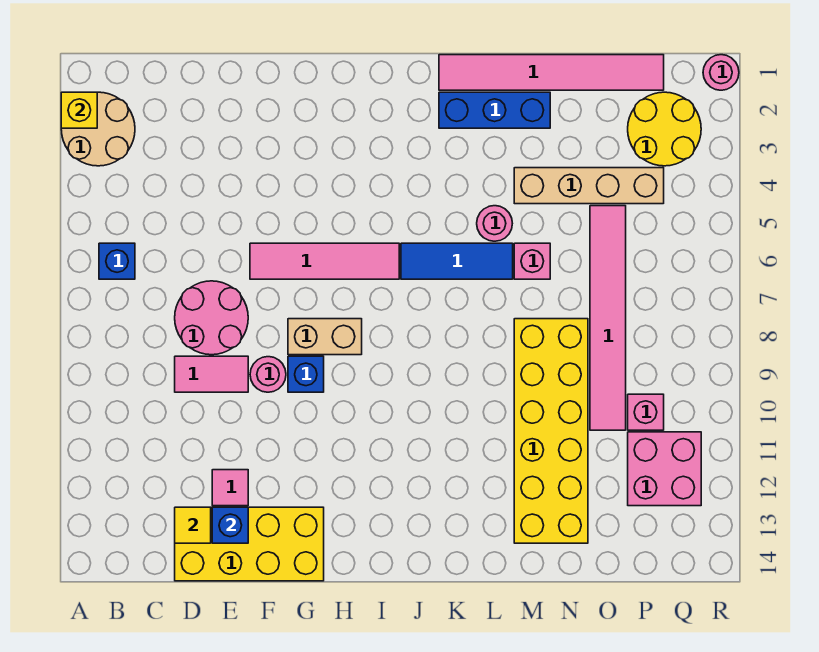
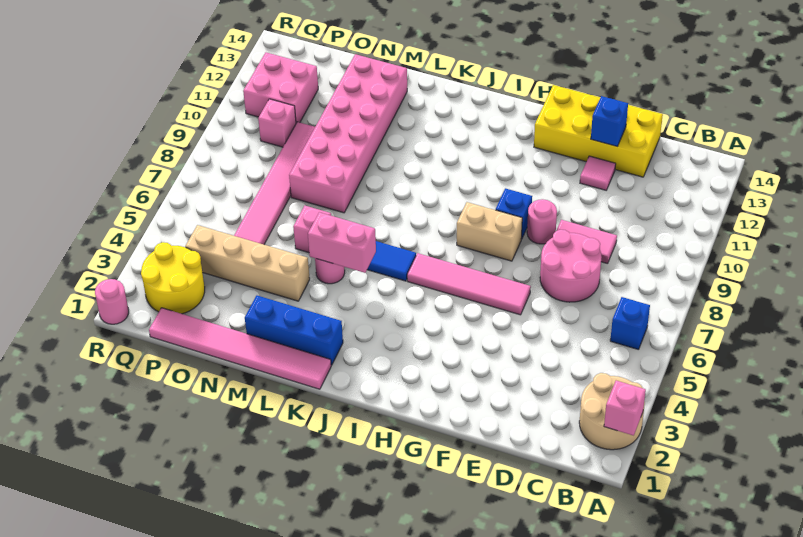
yellow 1x1 brick [61,92,97,128] -> pink 1x1 brick [604,381,646,436]
yellow 1x1 tile [175,507,211,543] -> none
none -> pink 1x2 brick [308,212,376,273]
yellow 2x6 brick [514,319,588,543] -> pink 2x6 brick [289,54,407,213]

